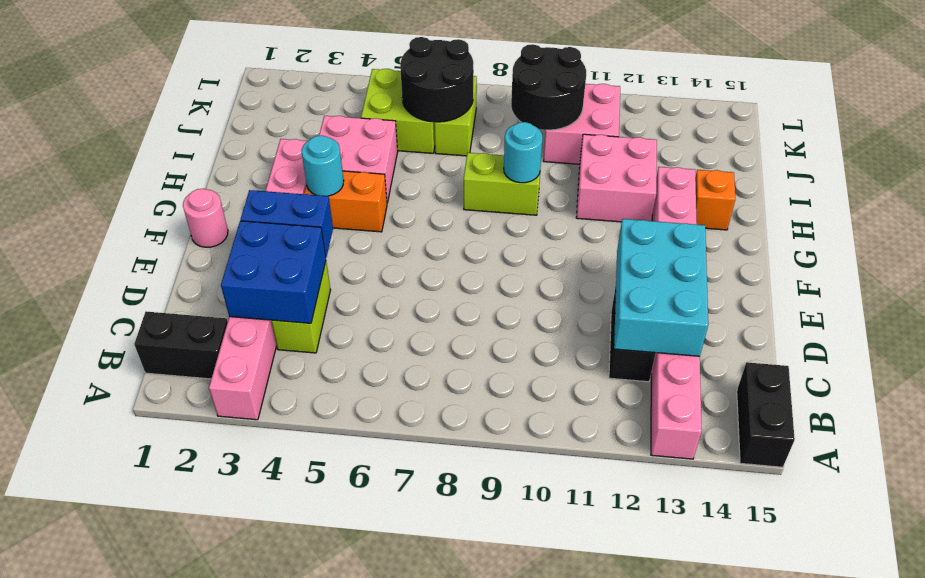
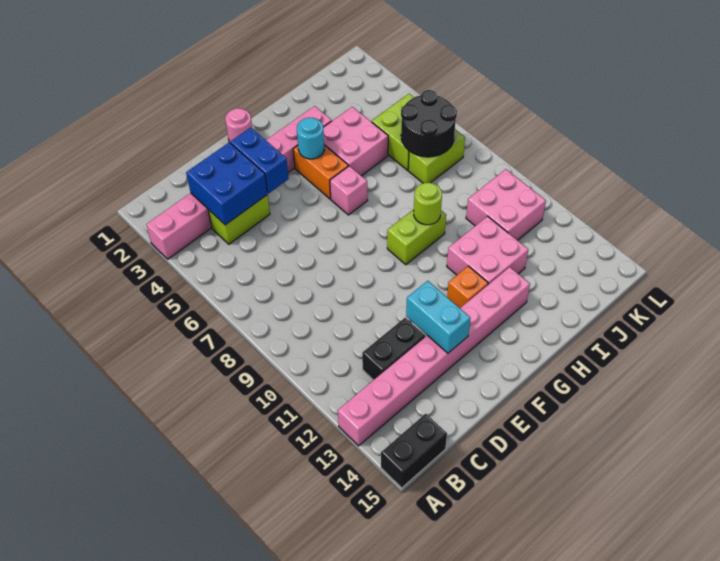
black 1x2 brick [134,312,228,379] -> none
cyan 2x3 brick [614,219,708,356] -> cyan 1x2 brick [406,281,470,353]
none -> pink 1x1 brick [330,166,367,215]
lime 1x2 brick [464,153,541,215] -> lime 1x2 brick turned to [387,209,446,265]
cyan 1x1 round brick [504,122,543,183] -> lime 1x1 round brick [414,183,442,225]
orange 1x1 brick [695,170,735,230] -> orange 1x1 brick moved to [447,266,488,308]
black 2x2 round brick [511,44,586,130] -> none

